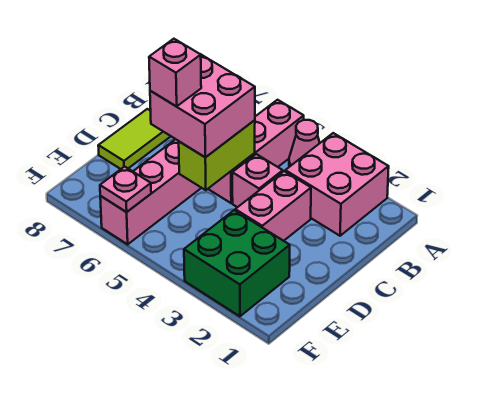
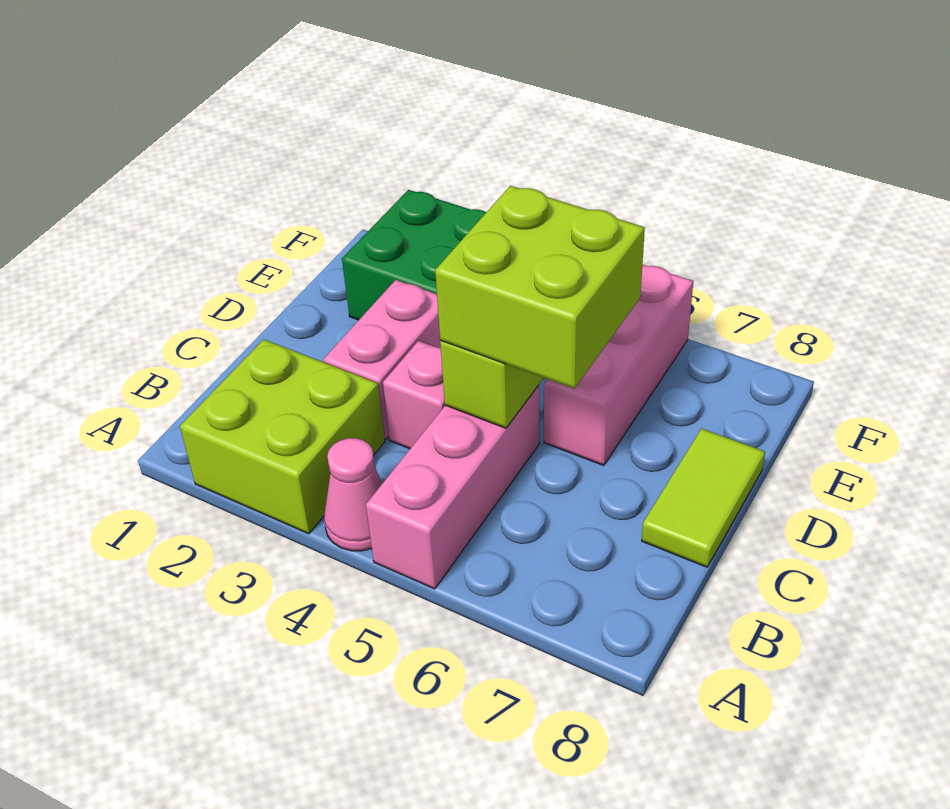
pink 2x2 brick [285,133,389,236] -> lime 2x2 brick [180,339,385,534]
pink 2x2 brick [150,54,255,157] -> lime 2x2 brick [435,186,645,389]
pink 1x1 brick [149,39,201,106] -> none
pink 1x1 plate [100,167,151,212] -> none

